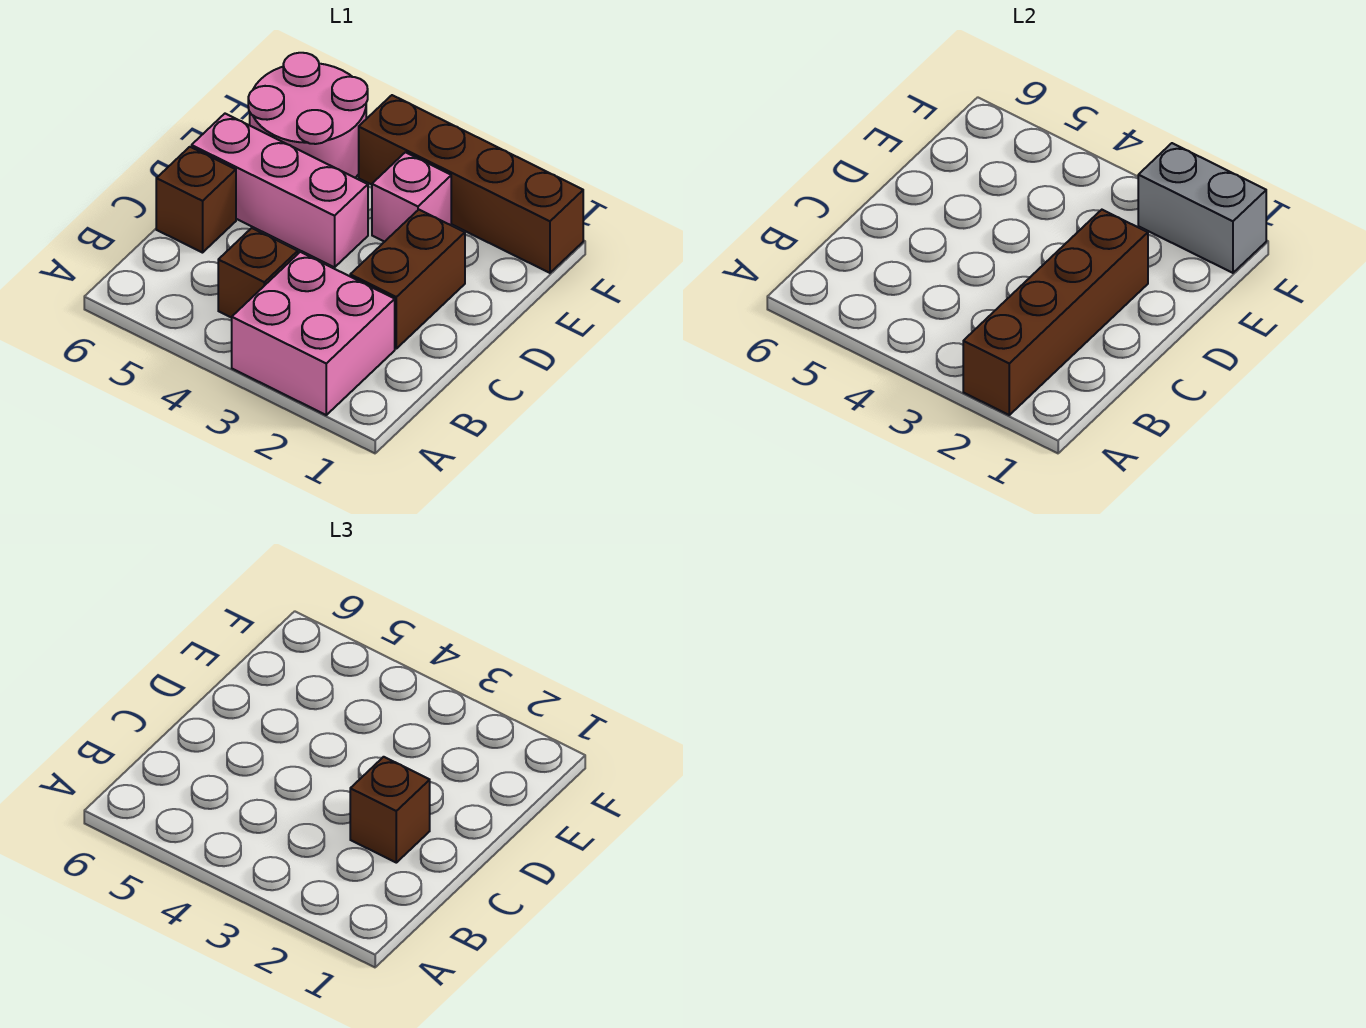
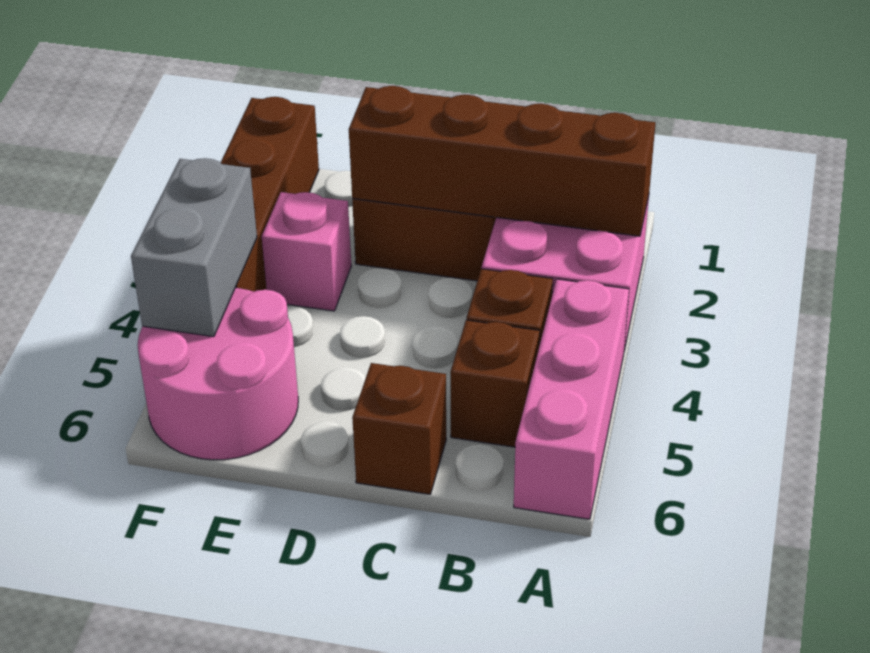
brown 1x1 brick [350,757,430,863] -> brown 1x1 brick moved to [450,320,540,447]
pink 1x3 brick [192,114,368,267] -> pink 1x3 brick moved to [514,279,629,519]
grey 1x2 brick [1138,143,1266,273] -> grey 1x2 brick moved to [131,158,257,337]

